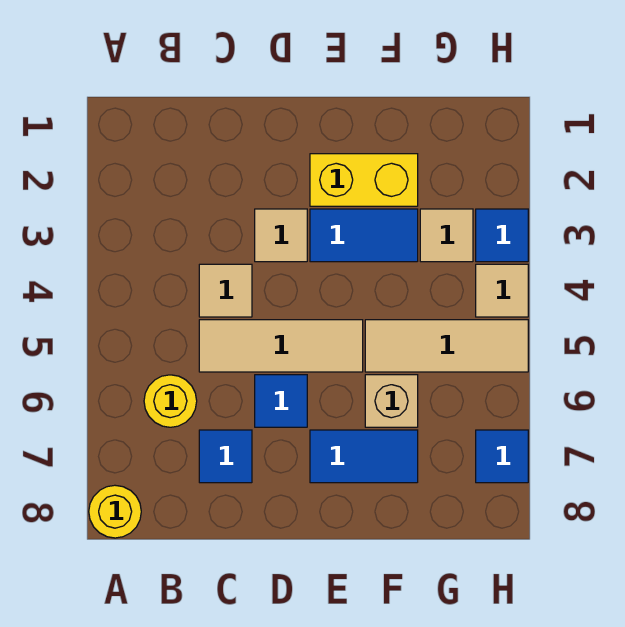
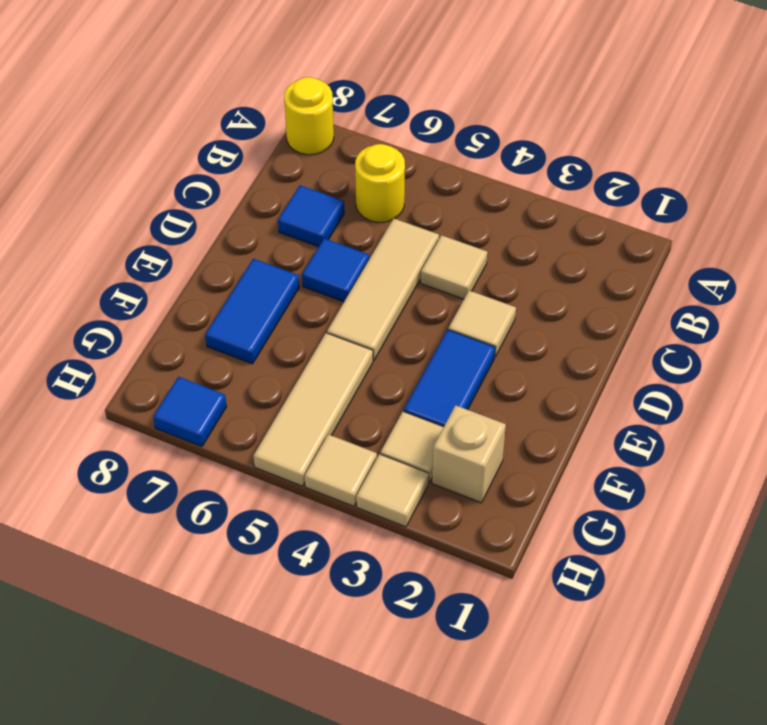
yellow 1x2 brick [310,154,418,206] -> none
tan 1x1 brick [365,375,418,427] -> tan 1x1 brick moved to [432,405,506,503]
blue 1x1 tile [476,209,528,262] -> tan 1x1 tile [356,454,429,527]

